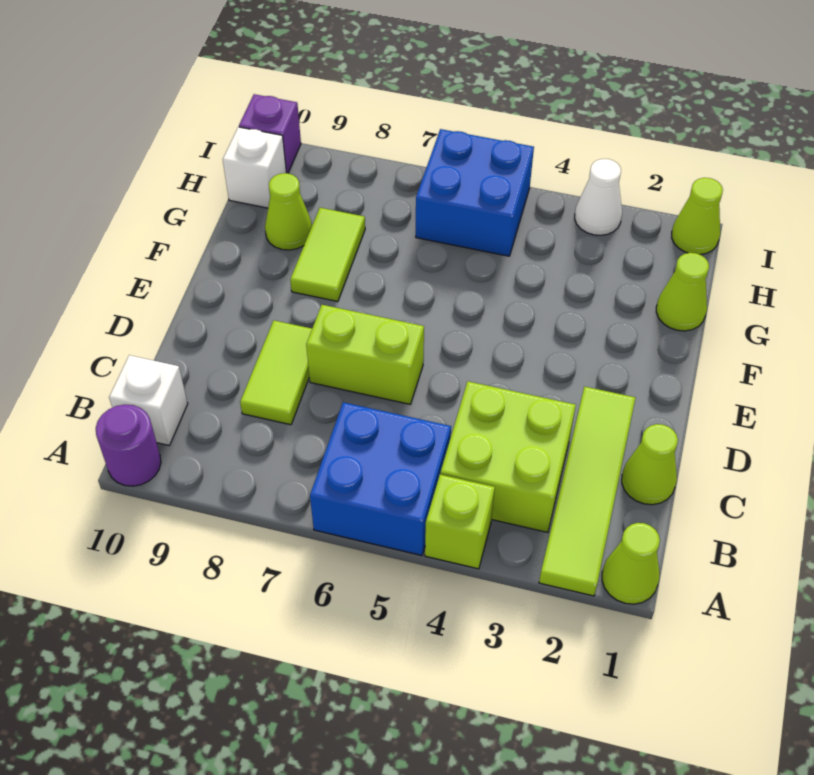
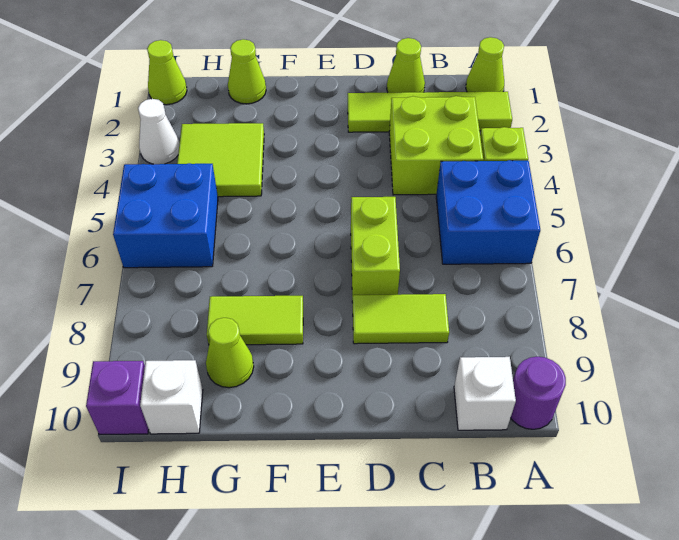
none -> lime 2x2 tile [177,123,264,197]

